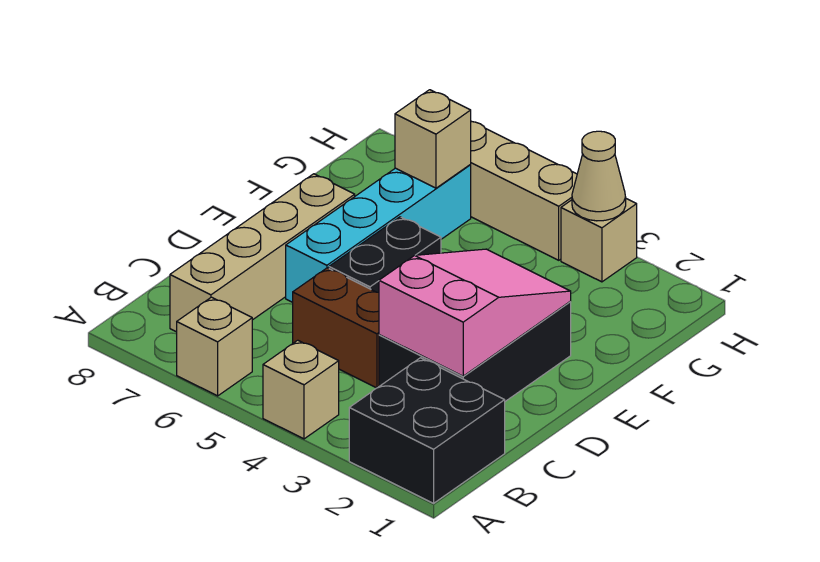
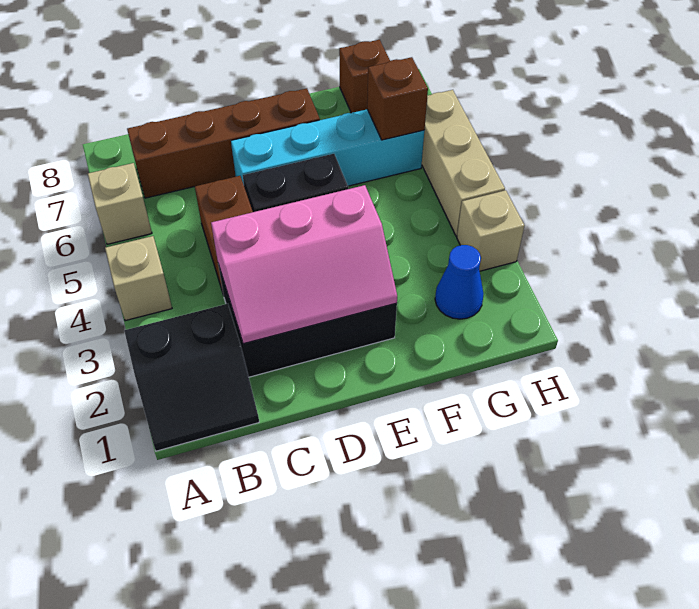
black 2x2 brick [349,358,505,503] -> black 2x2 slope [124,304,259,451]
tan 1x4 brick [170,174,355,332] -> brown 1x4 brick [127,88,320,198]
pink 2x3 slope [379,249,571,376] -> pink 2x3 slope turned to [211,185,397,344]
none -> blue 1x1 cone [435,245,483,319]
tan 1x1 brick [395,90,471,188] -> brown 1x1 brick [367,57,428,140]
none -> brown 1x1 brick [339,40,390,113]
tan 1x1 cone [572,131,626,221] -> none

